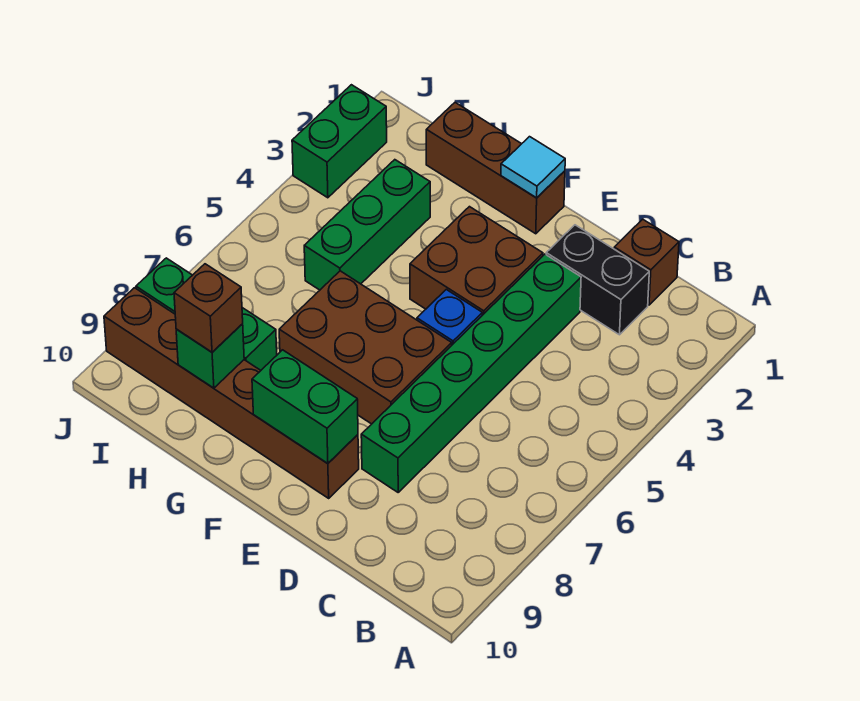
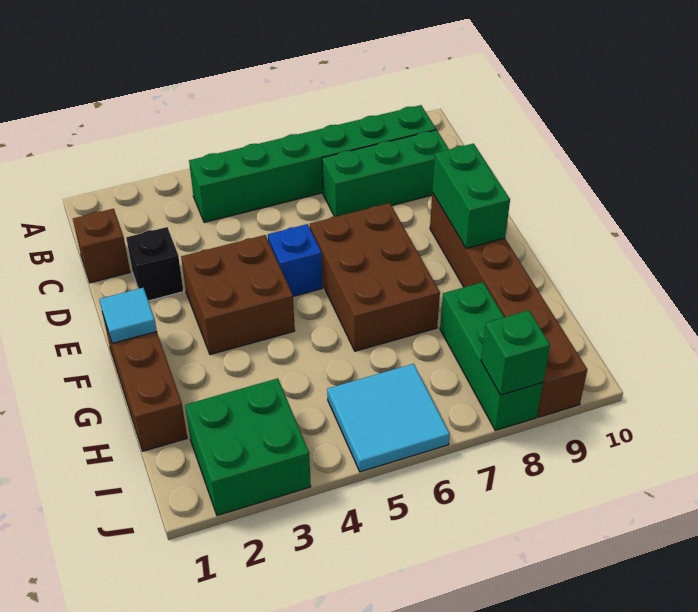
black 1x2 brick [546,225,649,335] -> black 1x1 brick [126,227,183,301]
green 1x6 brick [361,254,581,492] -> green 1x6 brick moved to [189,105,436,222]
green 1x3 brick [304,160,430,290] -> green 1x3 brick moved to [322,130,449,217]
green 1x1 brick [176,324,244,388] -> green 1x1 brick moved to [481,310,550,395]
brown 1x1 brick [174,264,243,352] -> none
none -> cyan 2x2 tile [327,364,450,472]
green 1x2 brick [292,85,387,198] -> green 2x2 brick [185,378,311,516]

